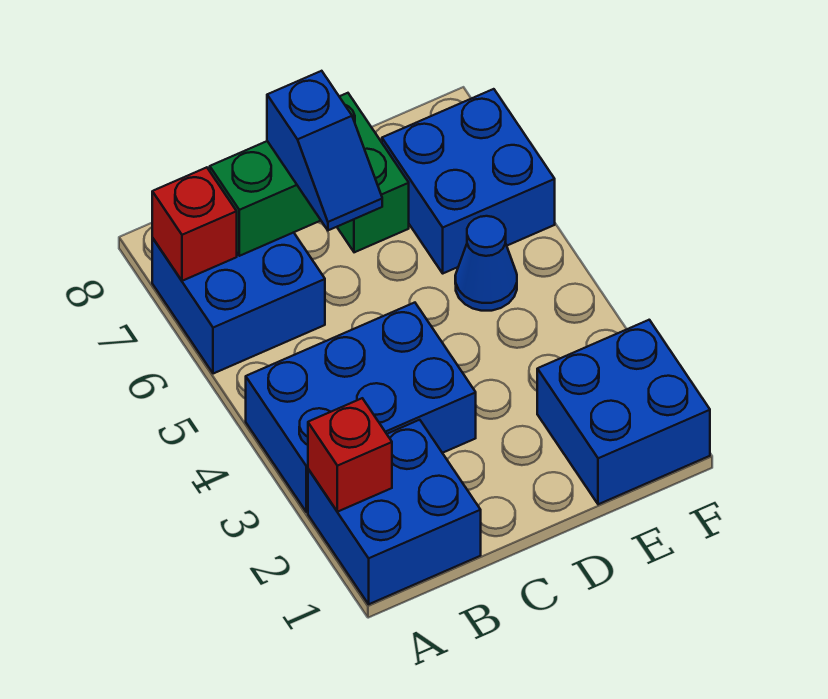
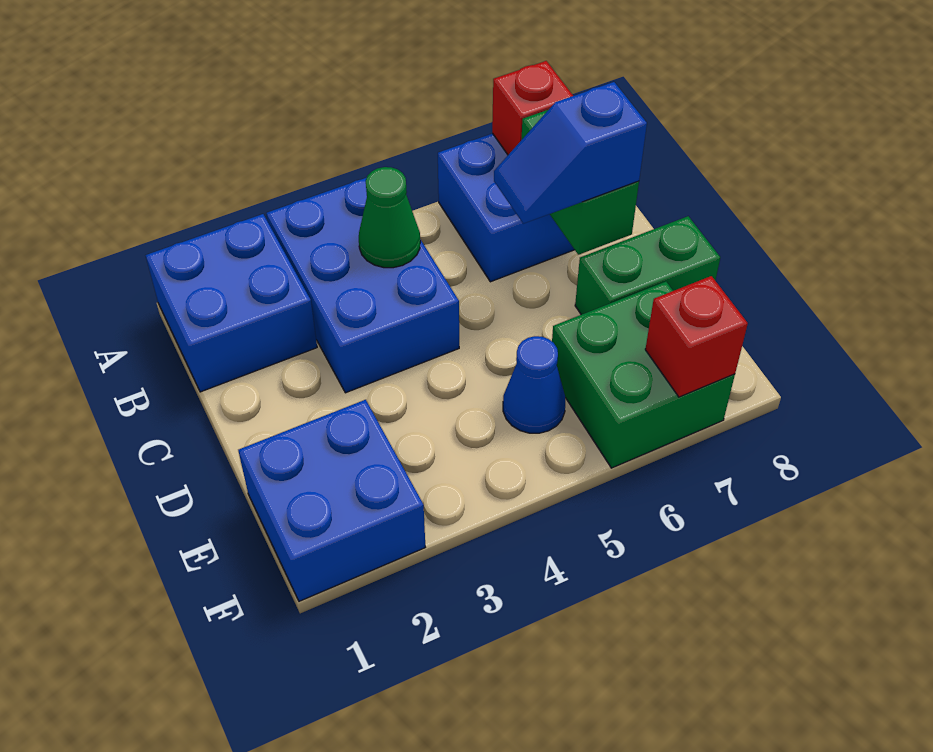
red 1x1 brick [308,398,392,512] -> red 1x1 brick moved to [645,276,748,397]
none -> green 1x1 cone [359,167,420,268]
blue 2x2 brick [382,89,555,273] -> green 2x2 brick [552,282,735,468]

